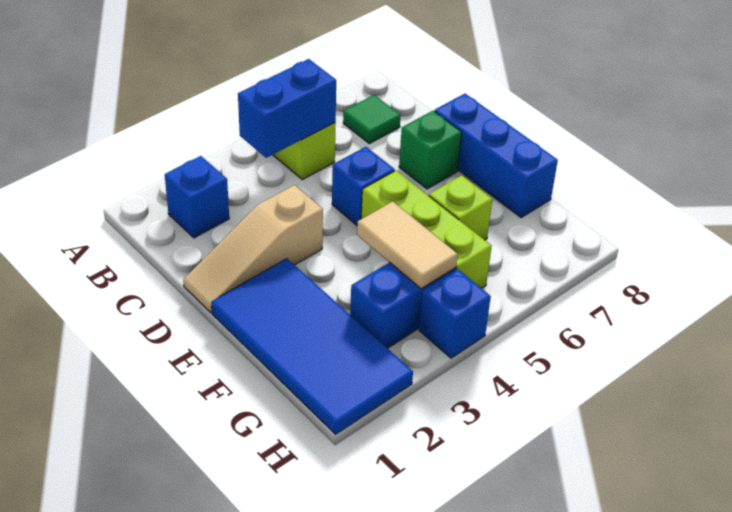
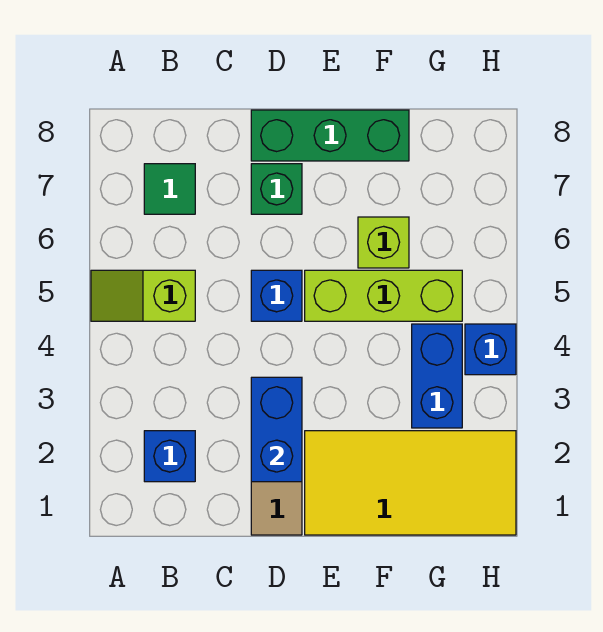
blue 1x2 brick [238,59,336,158] -> blue 1x2 brick moved to [251,377,302,482]
blue 1x3 brick [434,94,558,218] -> green 1x3 brick [251,110,409,161]
blue 2x4 tile [211,259,413,434] -> yellow 2x4 tile [305,431,516,535]
tan 1x2 tile [357,201,458,289] -> none

